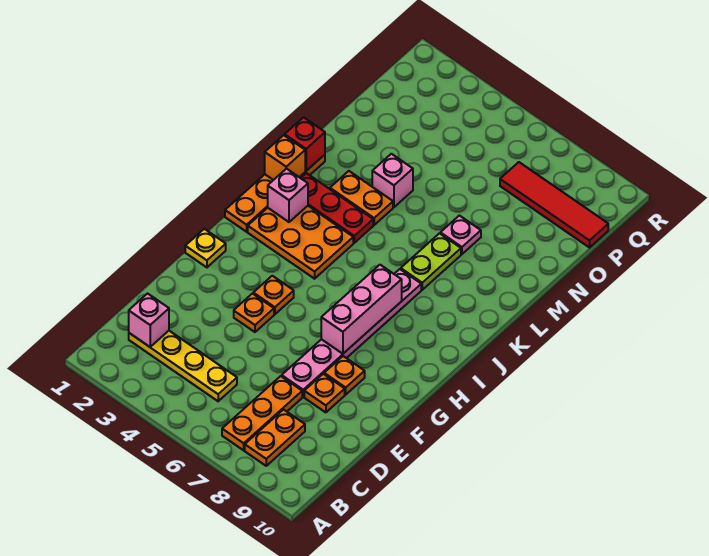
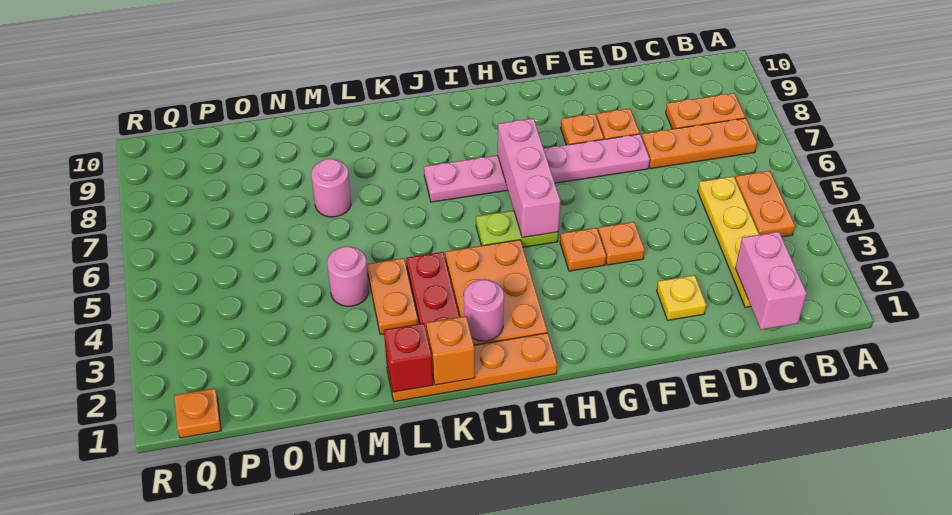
none -> orange 1x2 plate [735,171,795,237]
pink 1x1 brick [129,294,169,347] -> pink 1x2 brick [735,232,807,330]
yellow 1x1 plate [185,229,226,267] -> yellow 1x1 plate moved to [657,275,706,320]
pink 1x3 brick [321,265,402,354] -> pink 1x3 brick turned to [498,118,560,238]
pink 1x1 brick [268,168,308,222] -> pink 1x1 round brick [464,279,504,341]
lime 1x2 plate [401,233,461,290] -> lime 1x2 plate moved to [476,210,558,247]
pink 1x1 brick [372,154,413,207] -> pink 1x1 round brick [327,246,369,306]
pink 1x1 plate [440,216,481,254] -> pink 1x1 round brick [311,159,351,217]
red 1x4 tile [500,162,608,248] -> none
none -> orange 1x1 plate [174,388,221,438]

